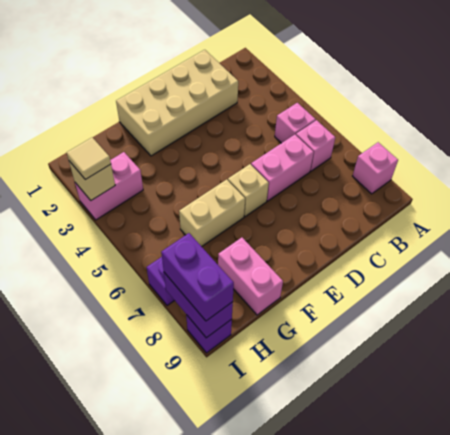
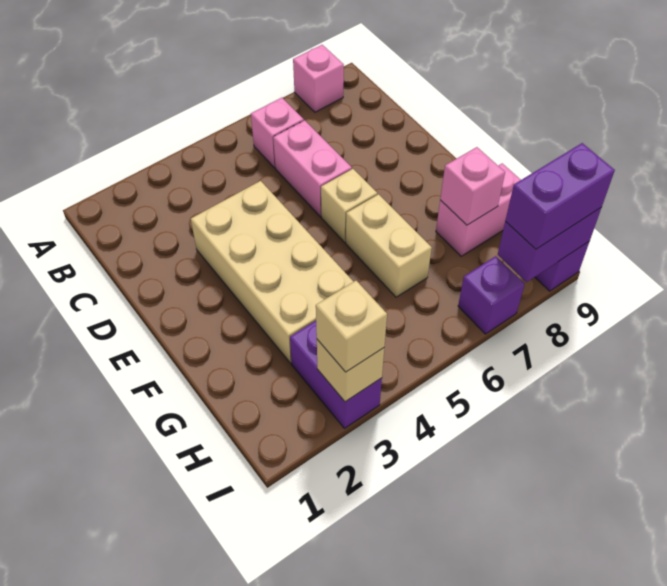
pink 1x1 brick [275,103,316,143] -> pink 1x1 brick moved to [440,147,505,225]
tan 2x4 brick [116,50,238,156] -> tan 2x4 brick moved to [191,181,353,363]
pink 1x2 brick [75,152,143,220] -> purple 1x2 brick [290,321,382,428]
tan 1x1 tile [67,137,111,180] -> tan 1x1 brick [316,281,387,372]

